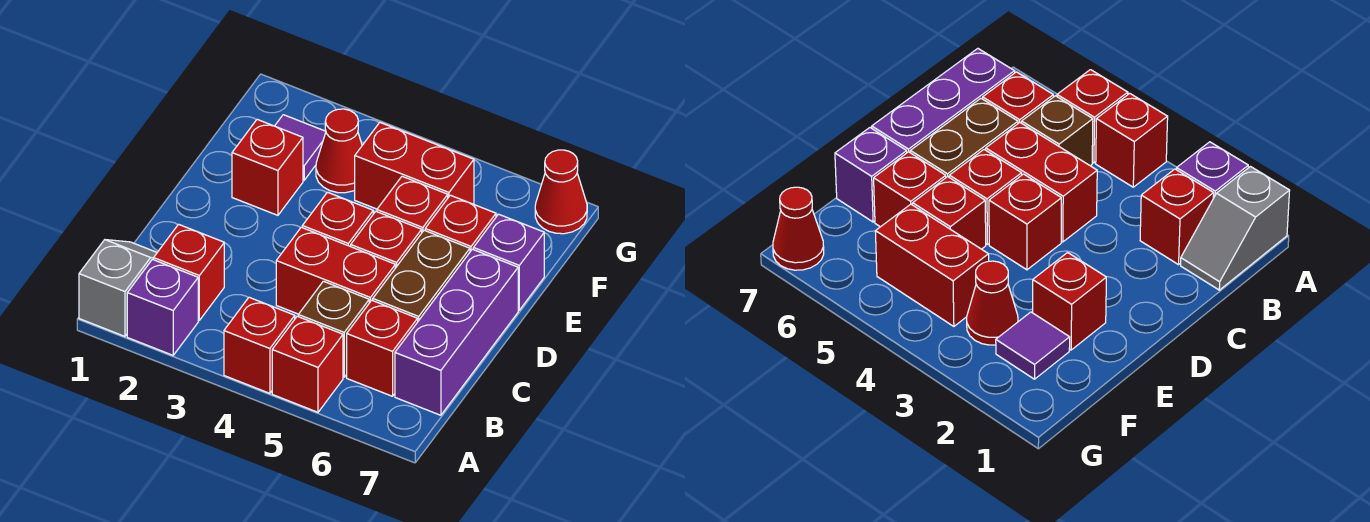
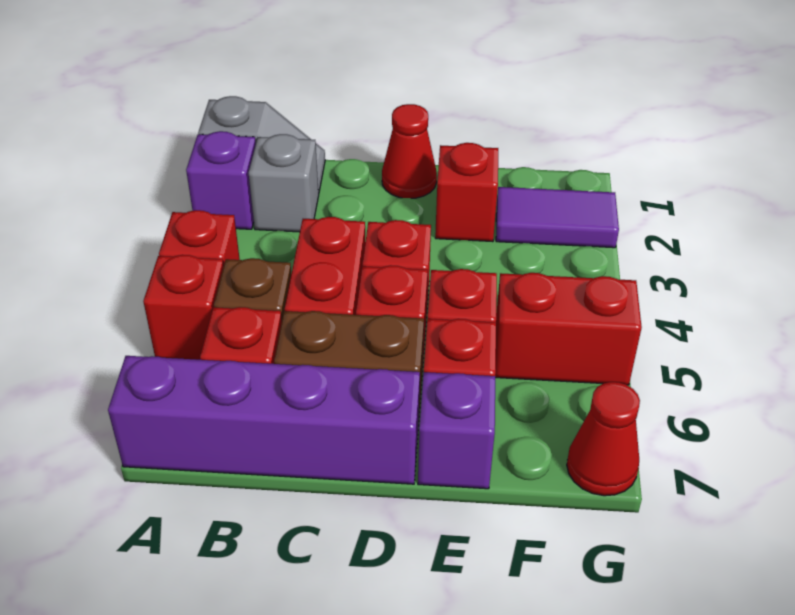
red 1x1 brick [154,224,224,320] -> grey 1x1 brick [249,134,318,232]
purple 1x3 brick [395,249,518,415] -> purple 1x4 brick [108,356,420,484]
purple 1x1 tile [275,115,326,180] -> purple 1x2 tile [496,187,619,248]
red 1x1 cone [316,109,362,193] -> red 1x1 cone moved to [382,104,437,198]
red 1x2 brick [355,123,474,209] -> red 1x2 brick turned to [495,273,642,385]

